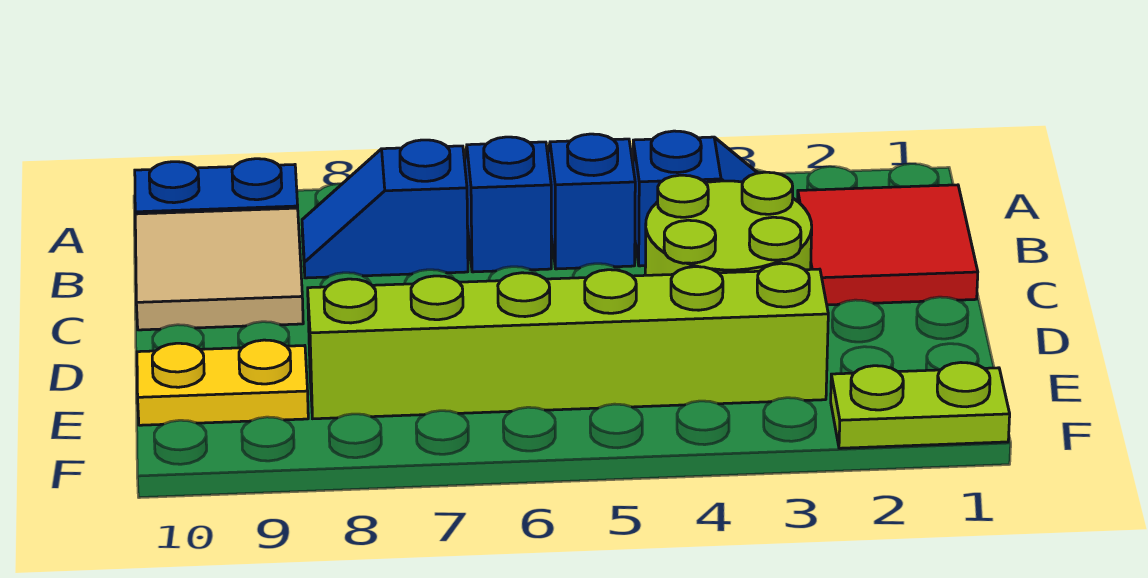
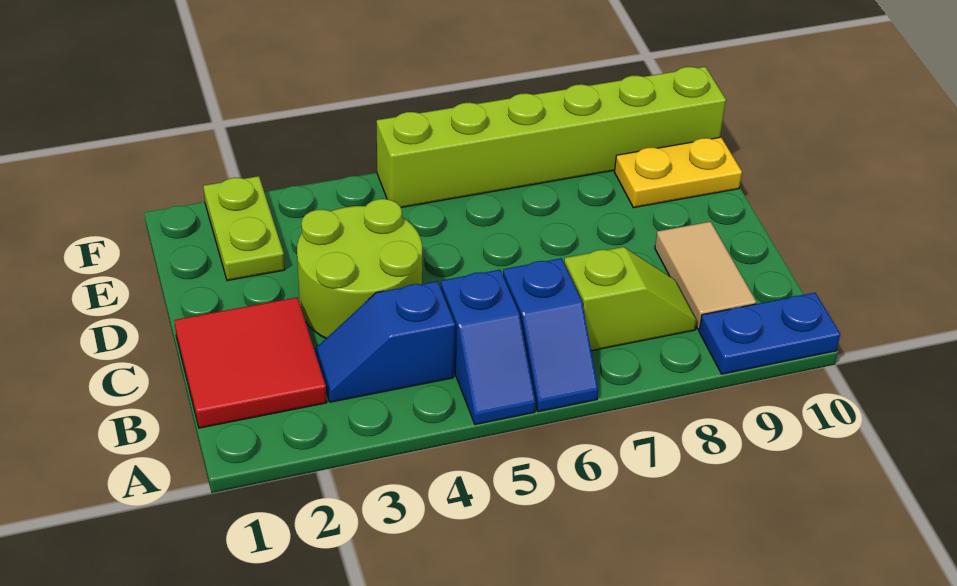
blue 1x2 slope [302,140,468,278] -> lime 1x2 slope [564,247,697,351]
tan 2x2 tile [135,208,303,330] -> tan 1x2 tile [655,222,756,330]
lime 1x6 brick [308,263,828,419] -> lime 1x6 brick moved to [377,67,726,207]
lime 1x2 plate [831,363,1010,448] -> lime 1x2 plate turned to [203,176,285,281]

